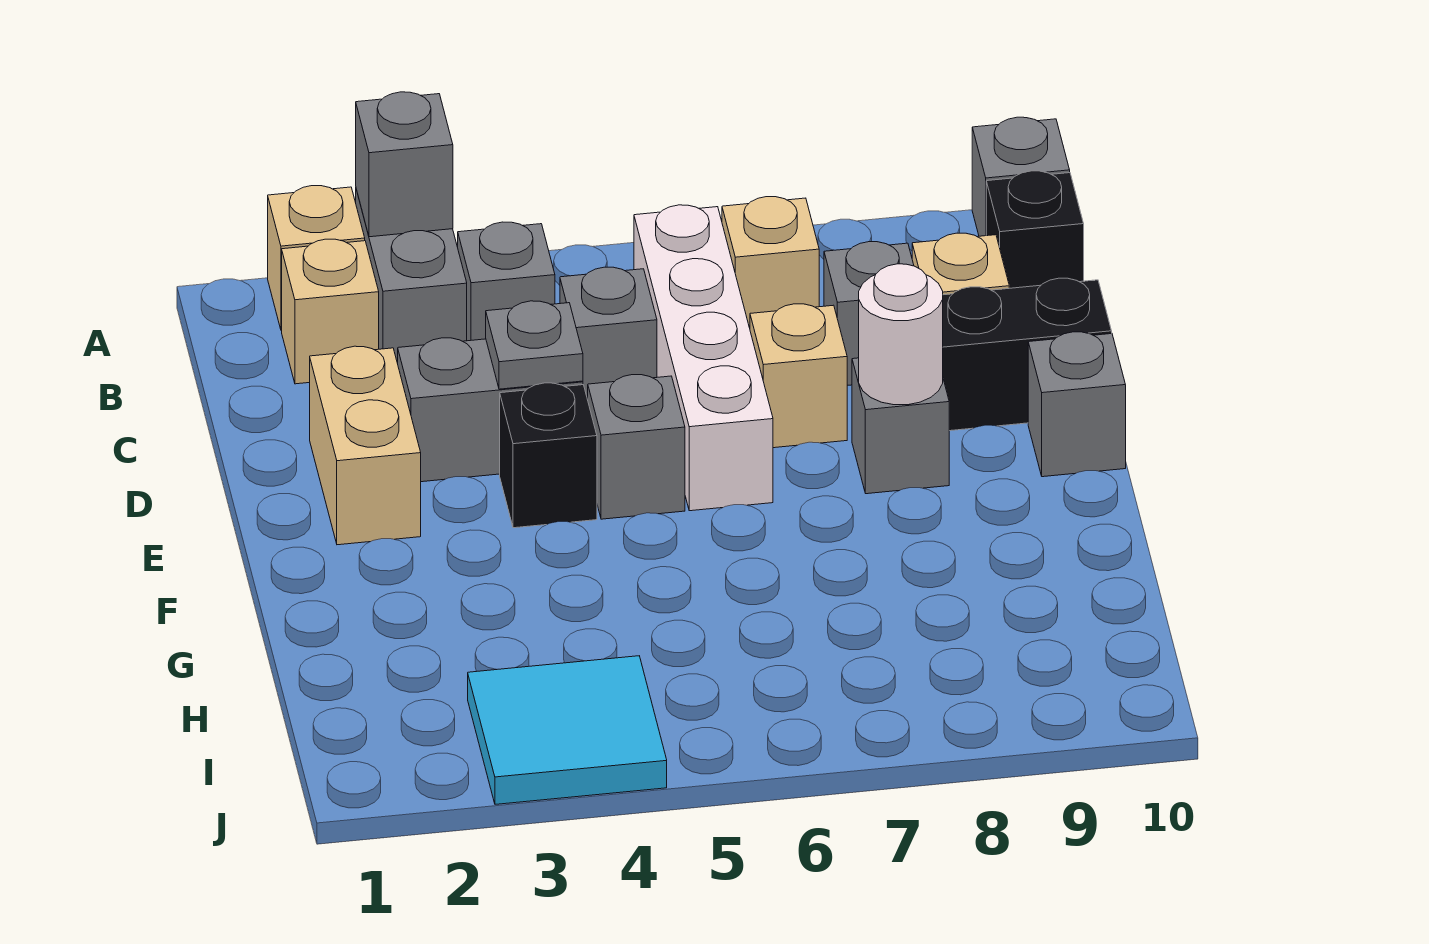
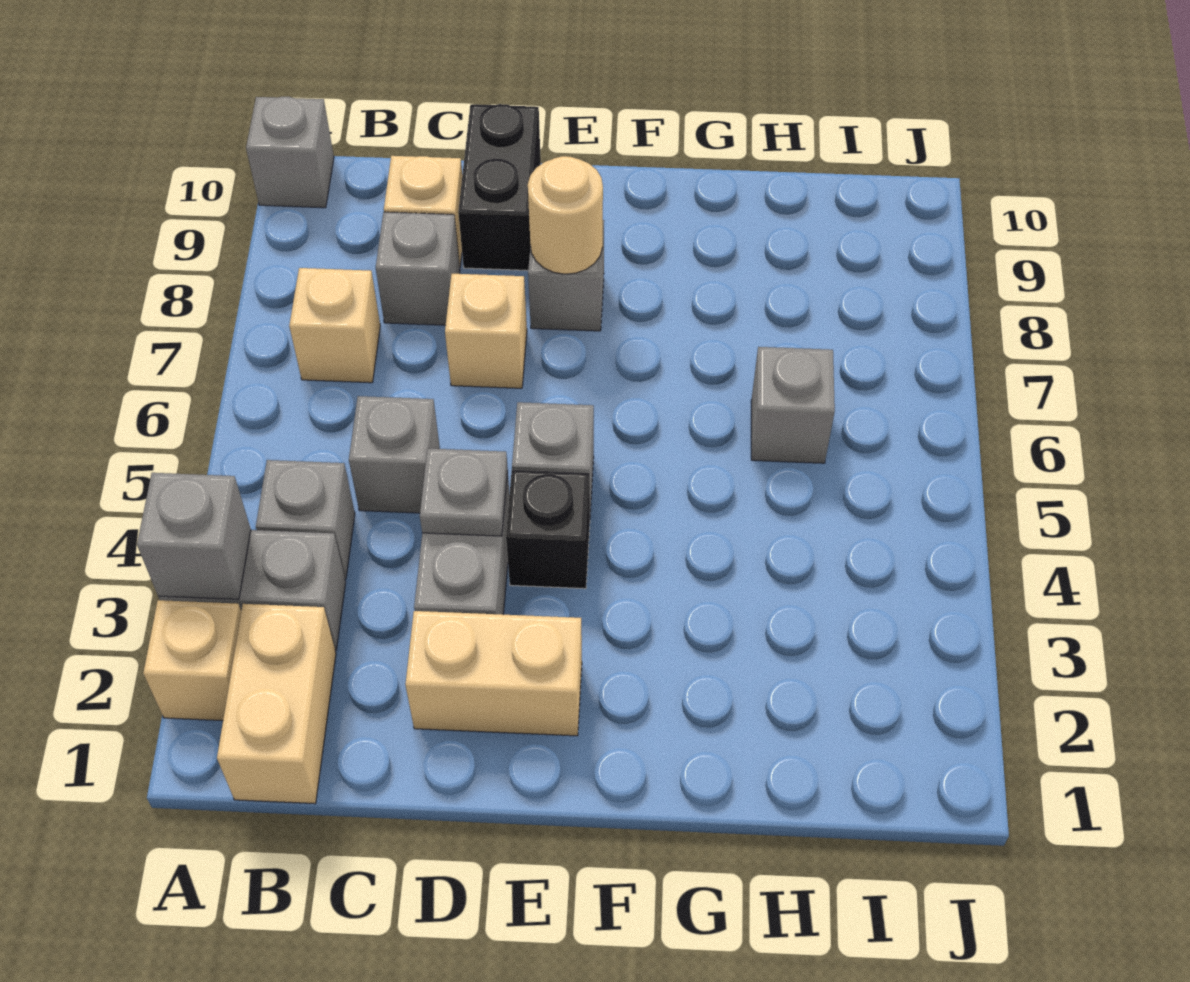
tan 1x1 brick [282,239,379,384] -> tan 1x2 brick [217,604,336,804]
white 1x4 brick [634,205,773,511] -> none
black 1x1 brick [986,171,1084,288] -> none
white 1x1 round brick [859,264,943,405] -> tan 1x1 round brick [528,156,603,274]
grey 1x1 brick [1028,332,1126,477] -> grey 1x1 brick moved to [751,347,835,463]
cyan 2x2 tile [468,656,667,804] -> none

